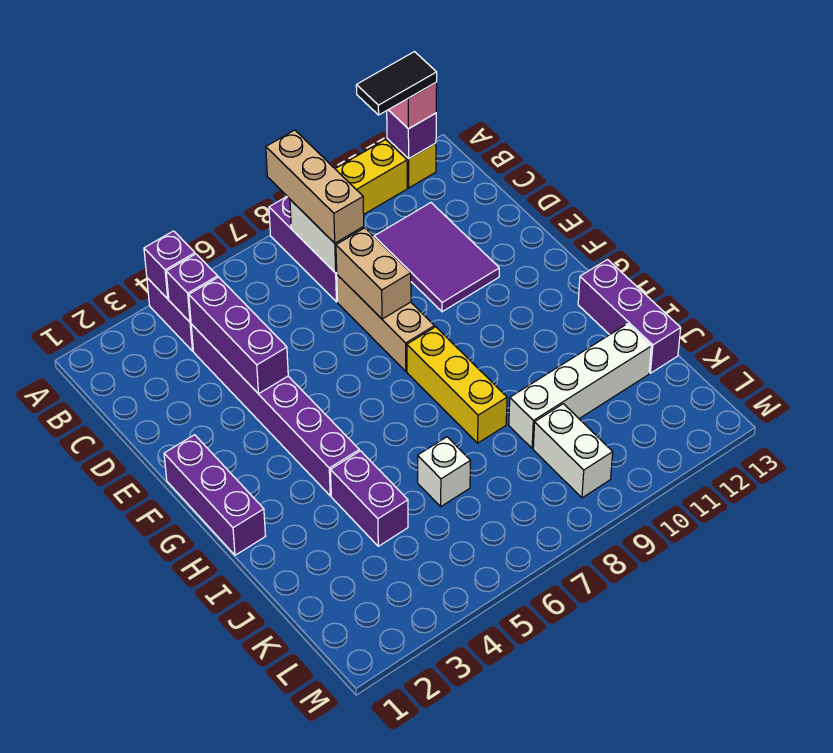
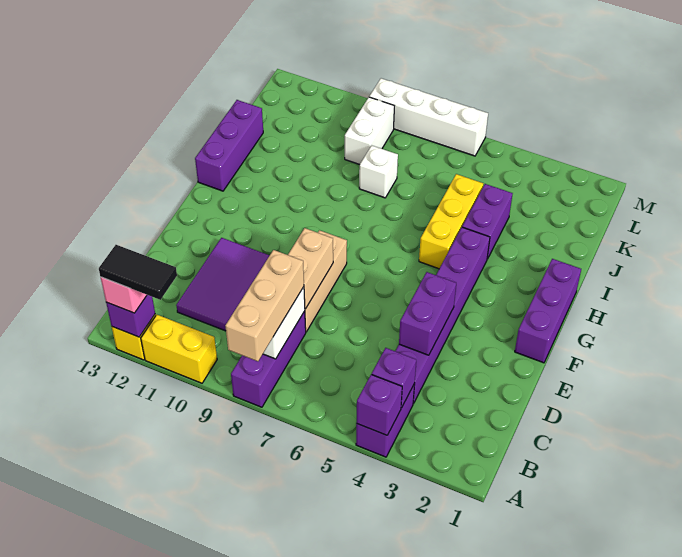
purple 1x3 brick [189,277,288,394] -> purple 1x2 brick [399,272,456,355]
yellow 1x3 brick [407,327,507,443] -> yellow 1x3 brick moved to [419,174,483,269]
white 1x1 brick [418,437,471,506] -> white 1x1 brick moved to [359,146,398,198]
white 1x4 brick [509,324,651,448] -> white 1x4 brick moved to [369,78,488,156]

